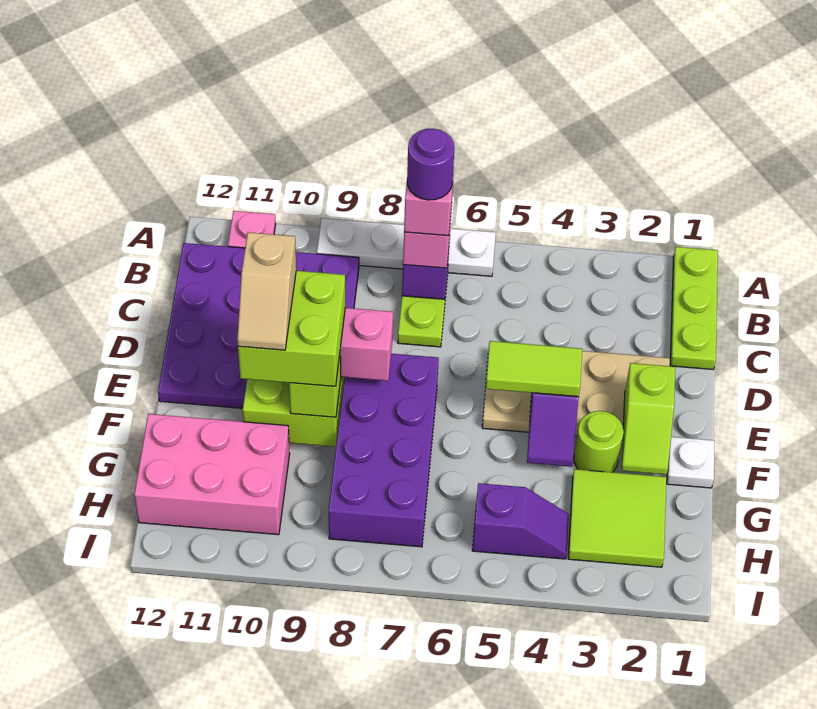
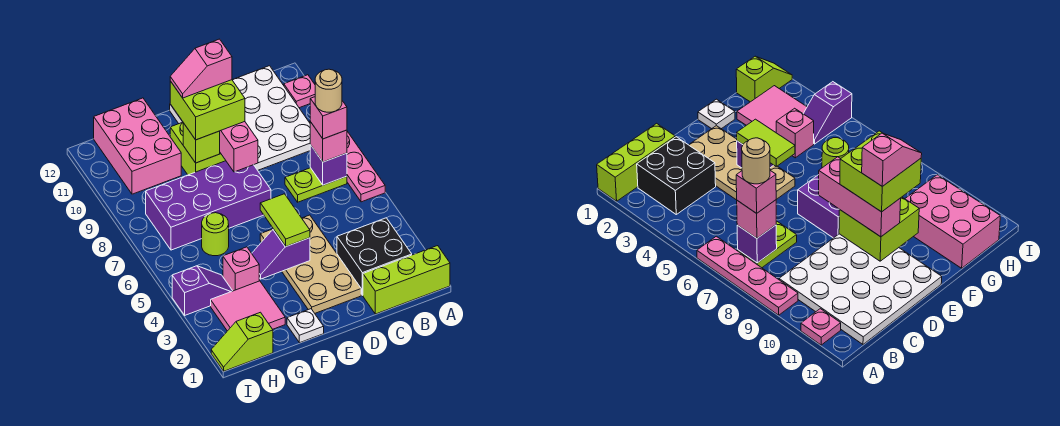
lime 1x3 plate [670,247,718,369] -> lime 1x3 brick [363,246,450,314]
white 1x4 plate [317,218,496,276] -> pink 1x4 plate [347,131,385,202]
none -> black 2x2 brick [337,218,412,295]
purple 1x1 round brick [407,129,454,200] -> tan 1x1 round brick [315,69,342,112]
purple 4x4 plate [158,243,359,408] -> white 4x4 plate [170,66,311,170]
lime 1x2 slope [622,363,675,475] -> lime 1x2 slope moved to [211,312,273,371]
tan 1x2 slope [237,232,296,350] -> pink 1x2 slope [170,39,232,98]
lime 1x1 round brick [574,411,624,472] -> lime 1x1 round brick moved to [202,213,229,256]
lime 2x2 tile [568,469,666,567] -> pink 2x2 tile [211,281,285,331]
none -> pink 1x1 brick [223,247,259,291]
purple 1x2 slope [472,483,569,559] -> purple 1x2 slope turned to [172,266,232,315]

